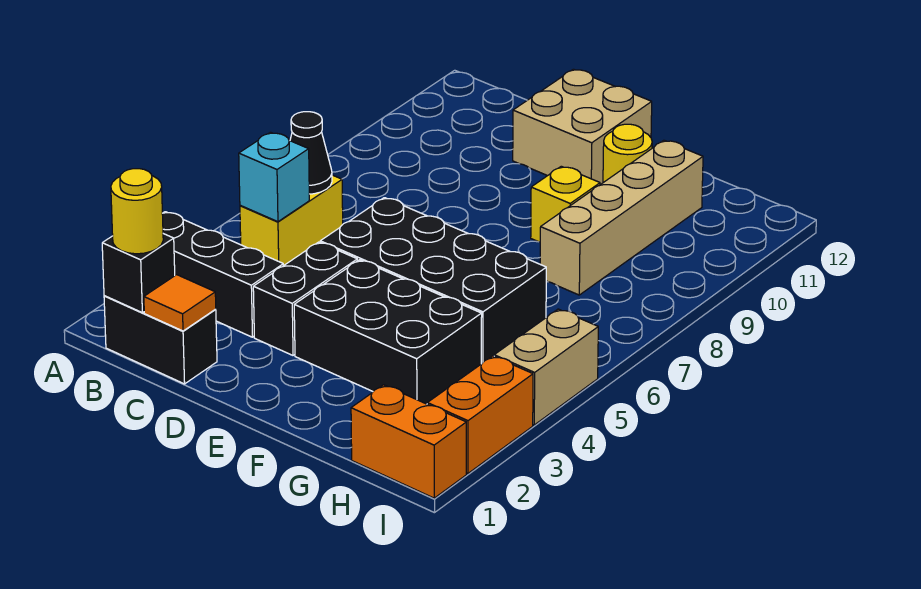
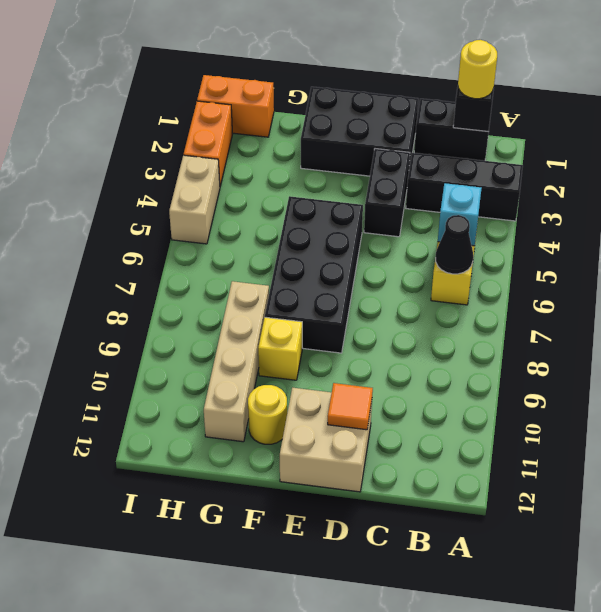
orange 1x1 tile [144,275,216,331] -> orange 1x1 tile moved to [328,383,373,430]
black 2x4 brick [320,198,546,364] -> black 2x4 brick turned to [265,196,363,353]
black 2x3 brick [294,260,482,404] -> black 2x3 brick moved to [301,87,418,176]

